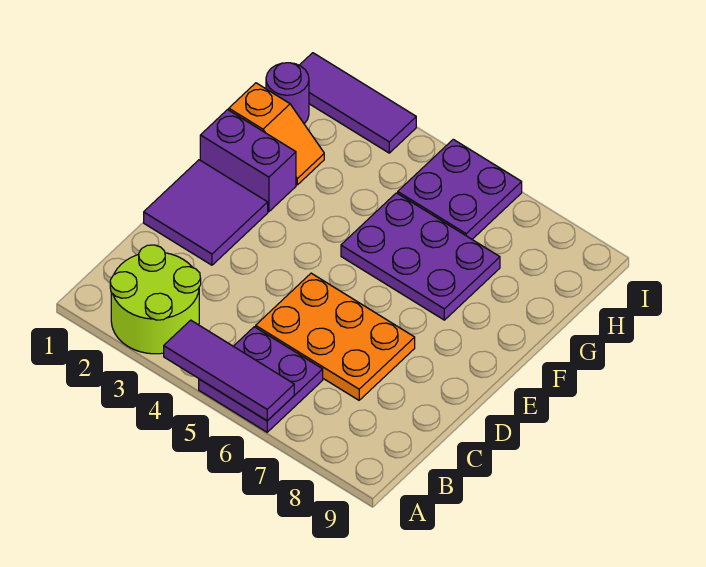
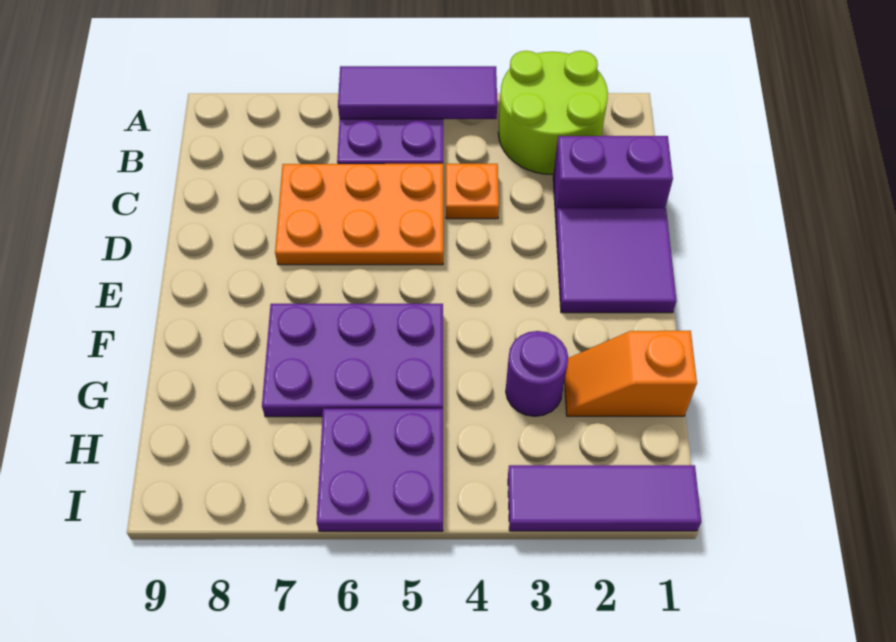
none -> orange 1x1 plate [446,164,499,219]
purple 1x2 brick [200,110,296,212] -> purple 1x2 brick moved to [553,136,673,217]
purple 1x1 round brick [266,63,309,124] -> purple 1x1 round brick moved to [506,331,568,416]

